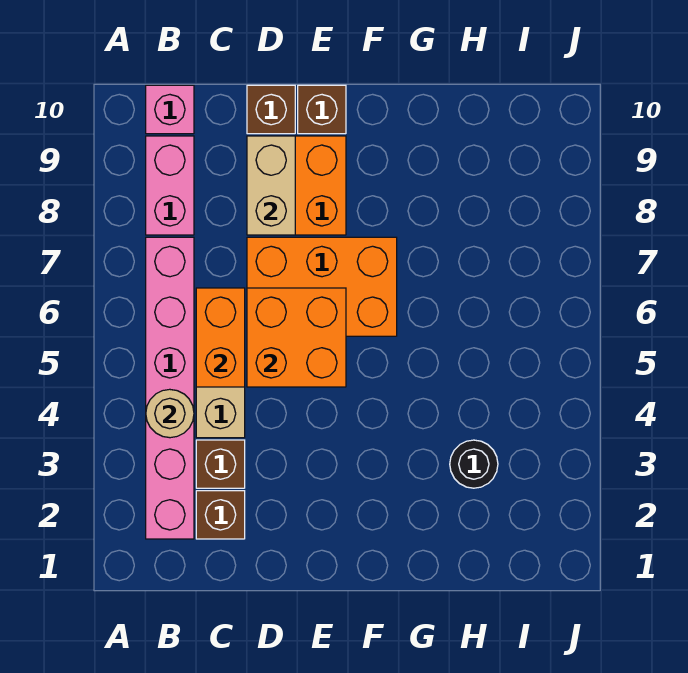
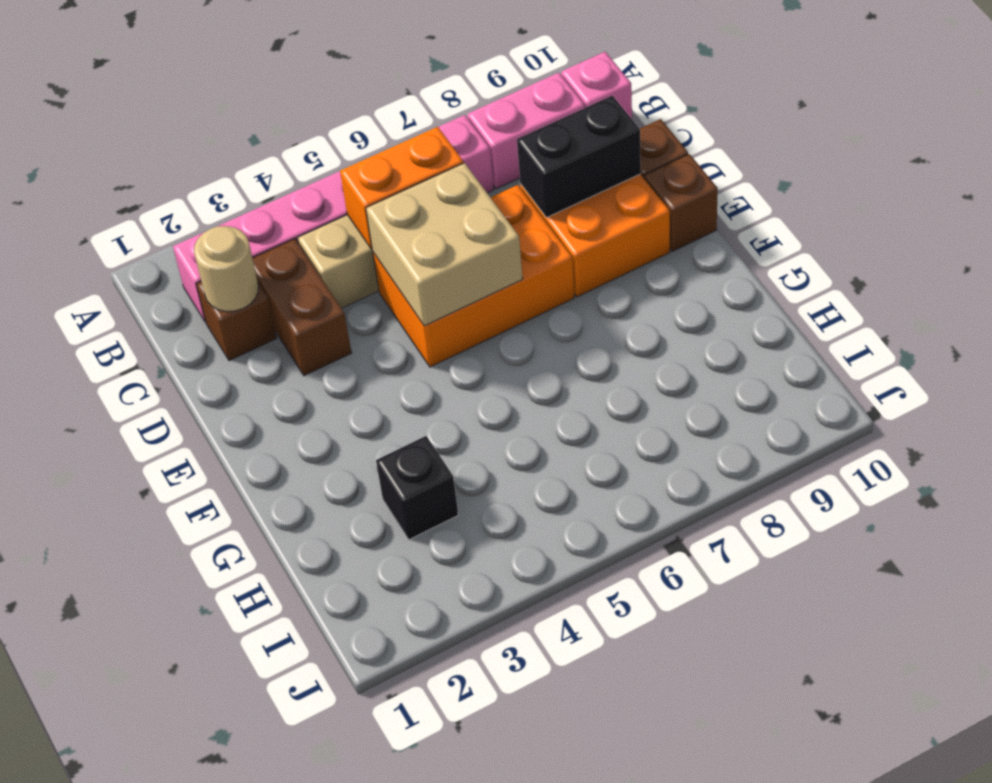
tan 1x1 round brick [146,389,194,438] -> tan 1x1 round brick moved to [194,226,258,312]
brown 1x1 brick [196,440,245,488] -> brown 1x2 brick [253,239,351,376]
orange 2x2 brick [247,288,346,387] -> tan 2x2 brick [366,163,523,326]
orange 2x3 brick [247,237,397,336] -> orange 2x3 brick turned to [373,185,574,367]
tan 1x2 brick [247,136,295,235] -> black 1x2 brick [517,96,641,218]
black 1x1 round brick [450,440,498,488] -> black 1x1 brick [376,436,458,540]

